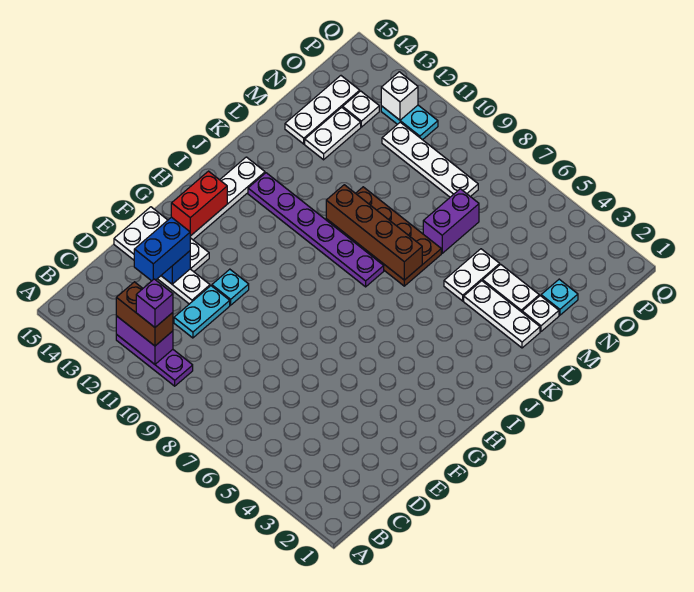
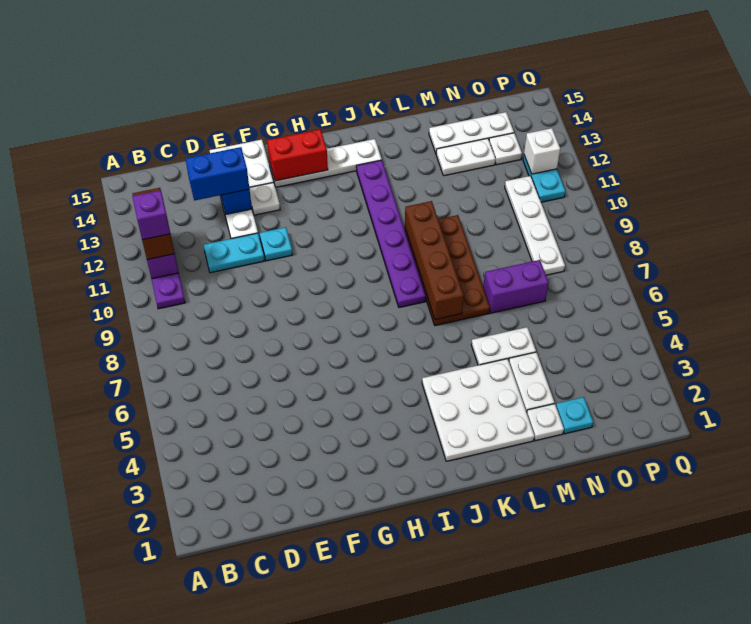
white 1x3 plate [464,281,540,348] -> white 3x3 plate [422,359,535,461]

